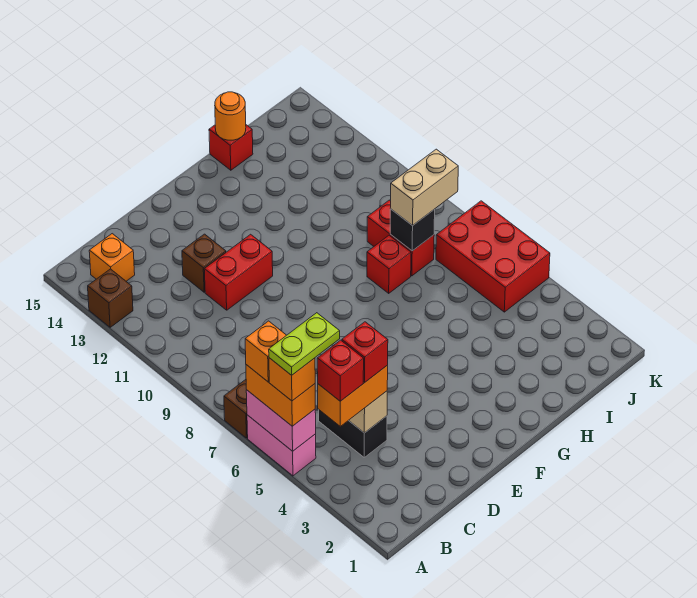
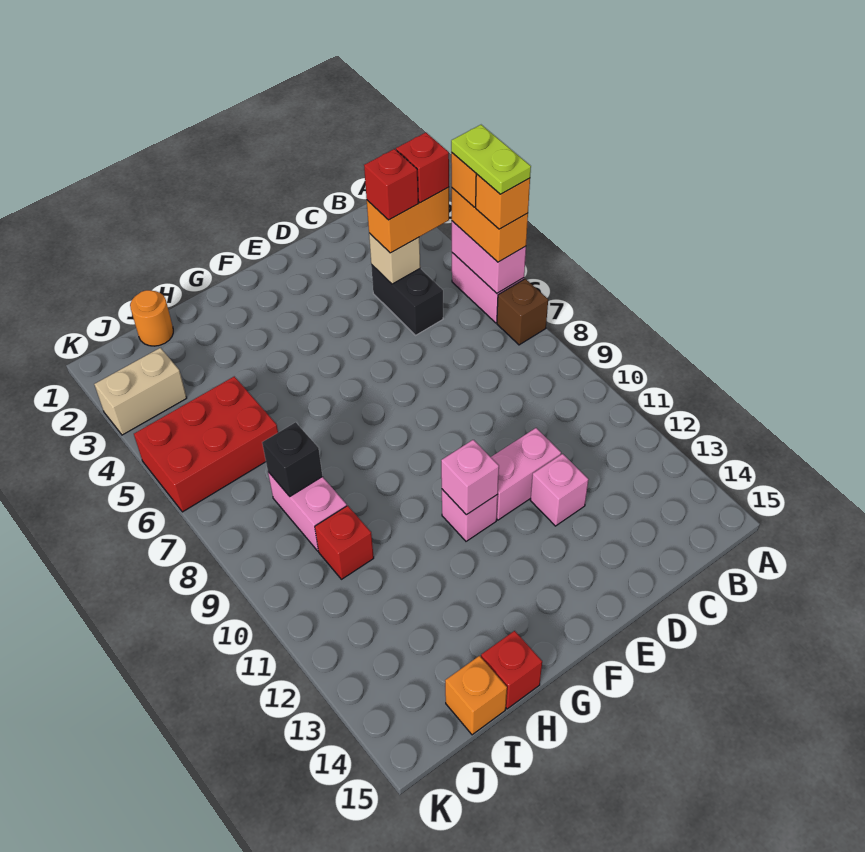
lime 1x2 plate [269,313,340,375] -> lime 1x2 plate turned to [451,125,531,194]
brown 1x1 brick [88,269,133,327] -> none
orange 1x1 brick [89,234,135,281] -> orange 1x1 brick moved to [445,656,507,735]
red 1x2 brick [204,234,273,310] -> pink 1x2 brick [491,428,561,520]
brown 1x1 brick [182,234,226,292] -> pink 1x1 brick [530,454,589,526]
none -> pink 1x1 brick [442,489,498,541]
none -> pink 1x1 brick [441,440,499,515]
red 1x1 brick [367,235,411,293] -> red 1x1 brick moved to [315,506,374,579]
orange 1x1 round brick [215,92,246,140] -> orange 1x1 round brick moved to [130,290,173,346]
red 1x2 brick [367,200,434,276] -> pink 1x2 brick [268,472,347,551]
tan 1x2 brick [390,149,458,226] -> tan 1x2 brick moved to [94,348,187,435]
red 2x3 brick [436,201,550,312] -> red 2x3 brick turned to [134,376,278,512]

